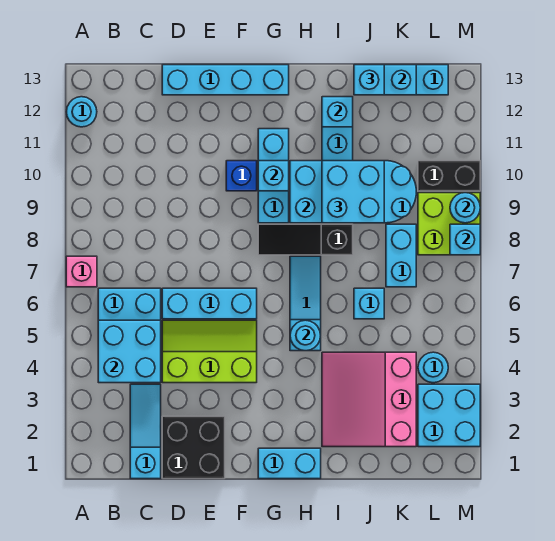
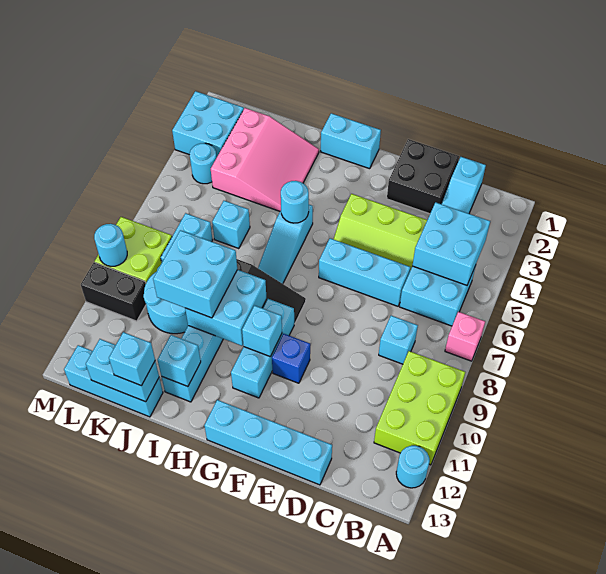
none -> lime 2x3 brick [374,351,465,465]
cyan 1x1 brick [450,224,480,255] -> cyan 1x1 brick moved to [379,316,418,364]

